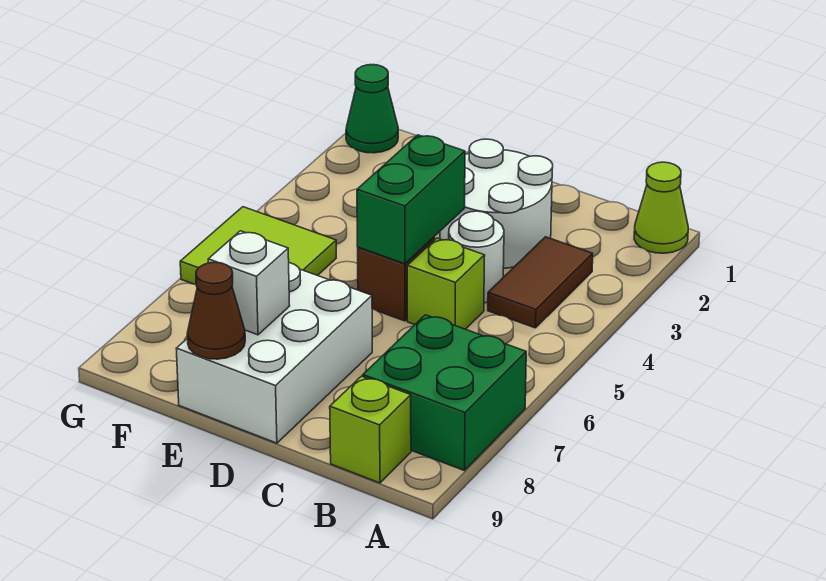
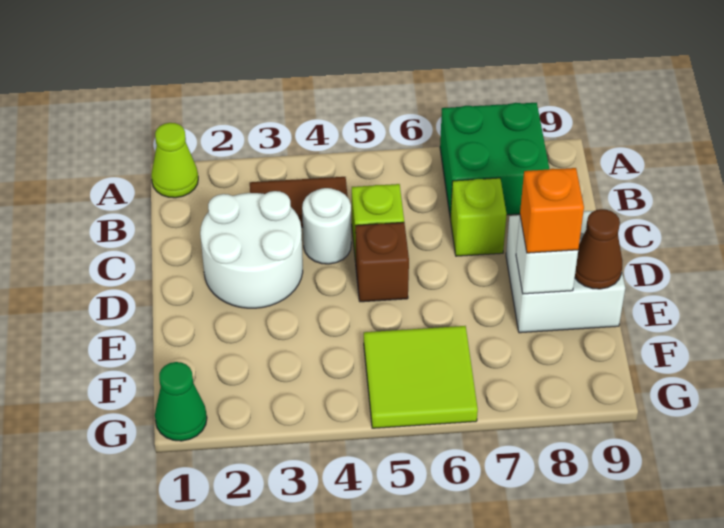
lime 1x1 brick [330,376,411,483] -> lime 1x1 brick moved to [450,178,507,256]
green 1x2 brick [357,135,465,264] -> none
white 2x3 brick [176,263,372,443] -> white 2x2 brick [506,211,625,333]
none -> orange 1x1 brick [520,168,584,253]

